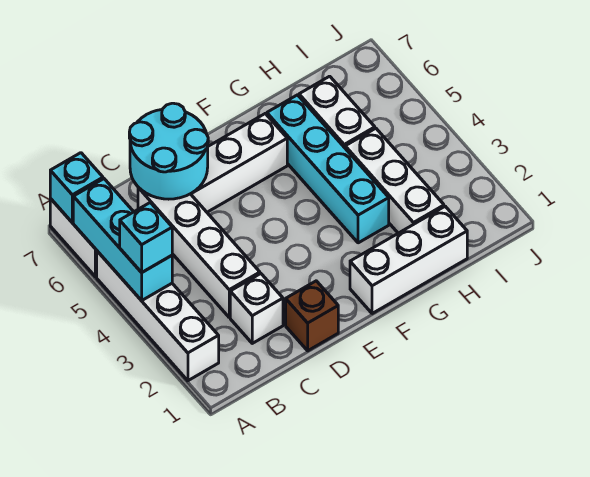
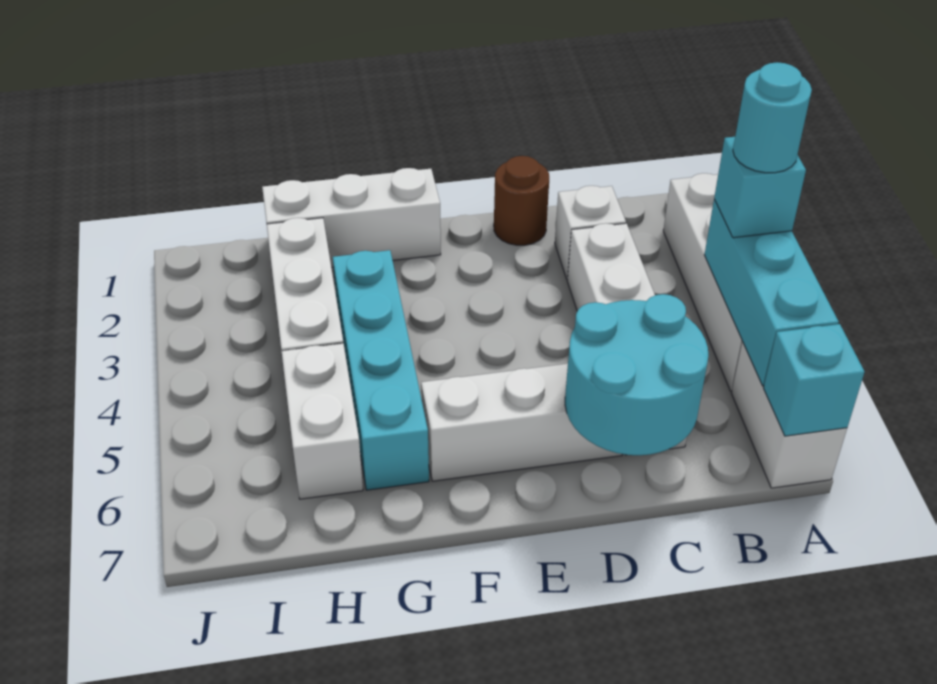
none -> cyan 1x1 round brick [733,62,812,173]
brown 1x1 brick [286,281,338,351] -> brown 1x1 round brick [494,156,549,245]

